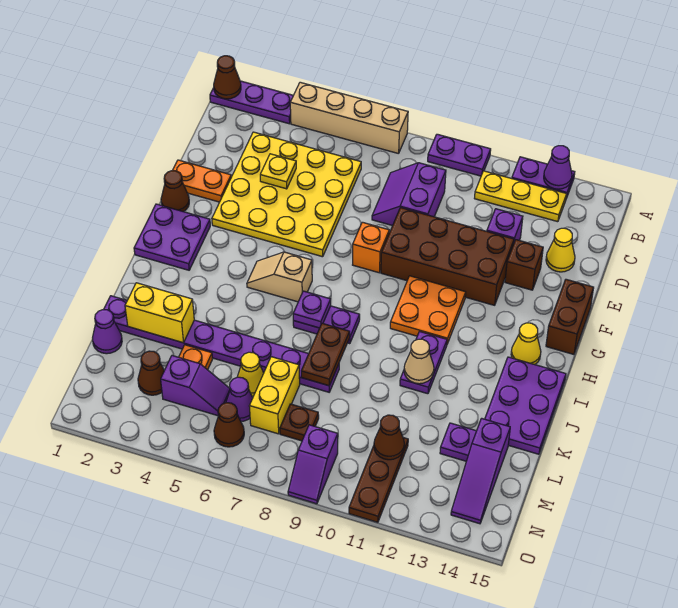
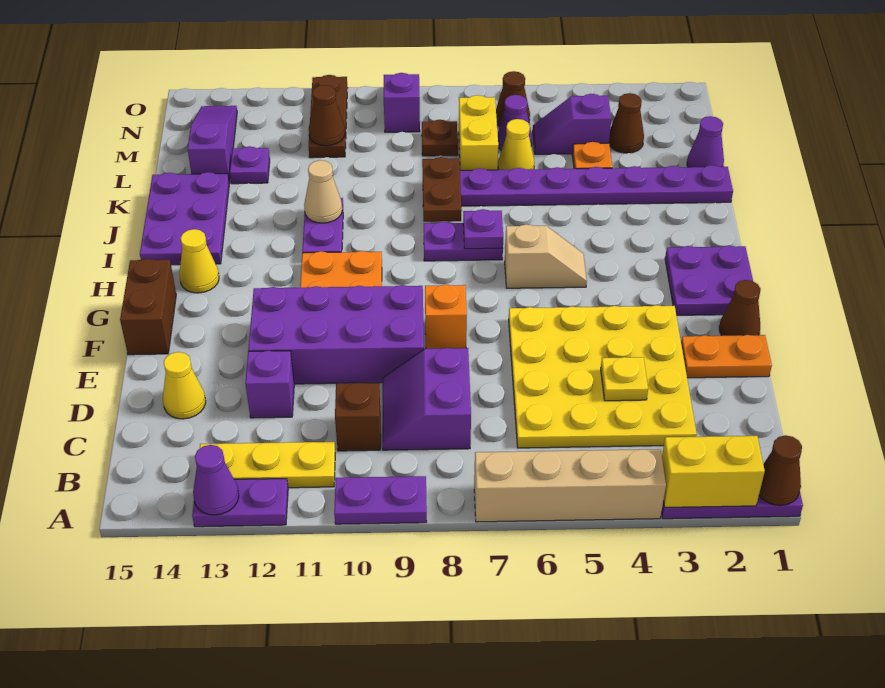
purple 2x2 slope [372,163,446,226] -> purple 2x2 slope turned to [382,348,471,450]
brown 2x4 brick [381,208,514,305] -> purple 2x4 brick [248,285,424,384]
brown 1x1 brick [505,240,543,290] -> brown 1x1 brick moved to [335,383,381,451]
yellow 1x2 brick [125,283,194,343] -> yellow 1x2 brick moved to [662,436,765,507]

